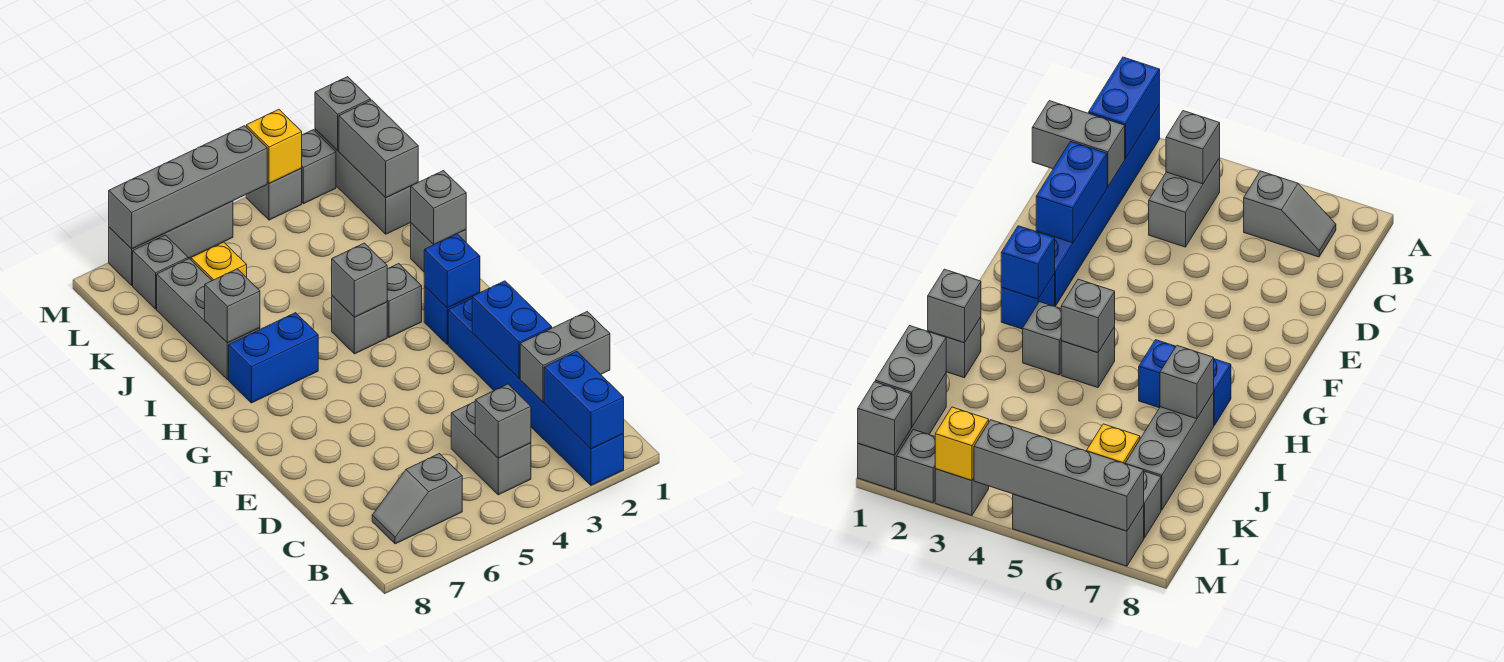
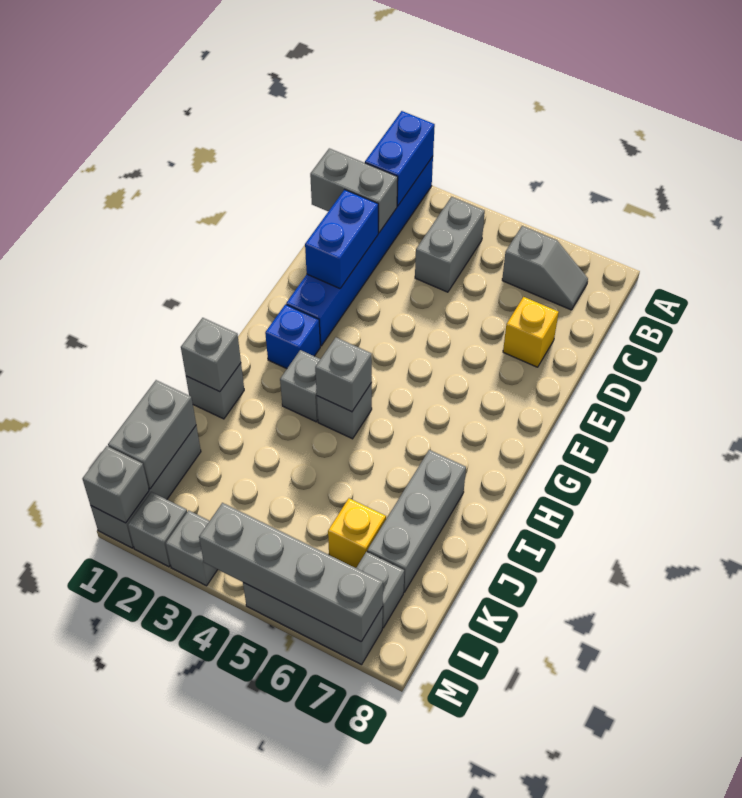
grey 1x1 brick [475,384,531,458] -> none
blue 1x1 brick [424,234,480,308] -> none
blue 1x2 brick [229,313,318,403] -> none
grey 1x1 brick [205,269,260,343] -> none
yellow 1x1 brick [246,109,302,184] -> yellow 1x1 brick moved to [503,297,559,367]

